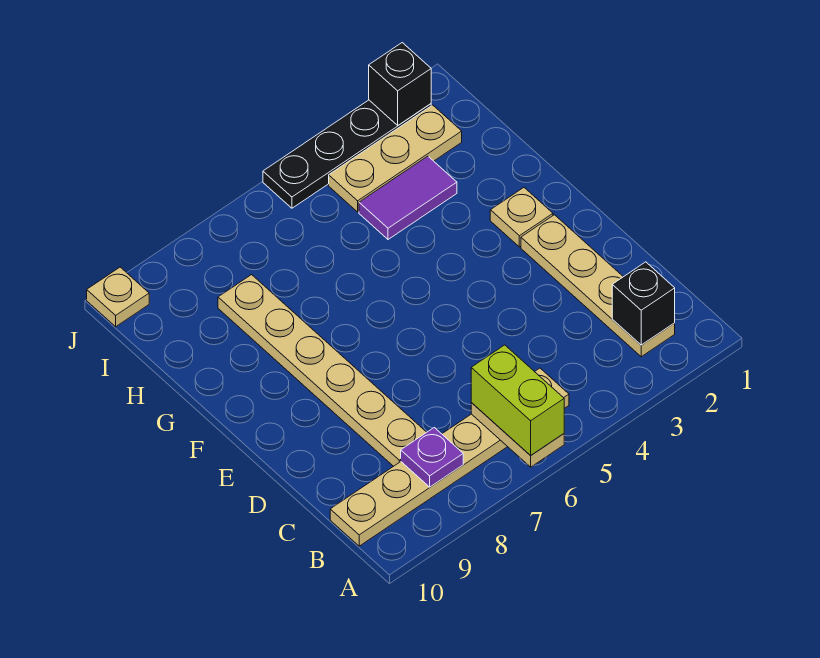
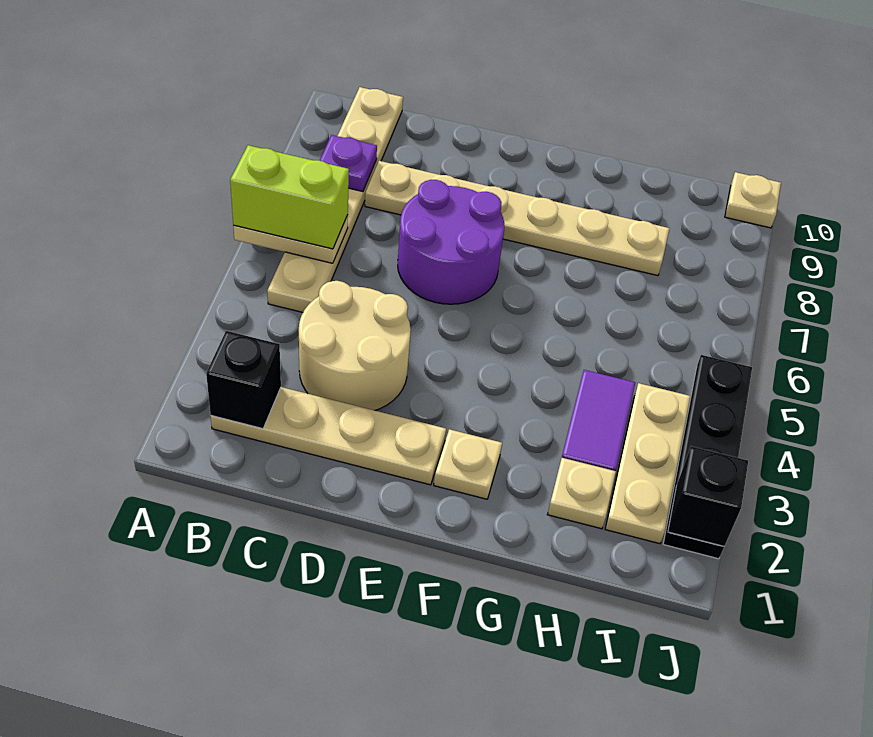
none -> tan 2x2 round brick [299,281,411,410]
none -> purple 2x2 round brick [398,180,504,304]
none -> tan 1x1 plate [547,458,616,529]

